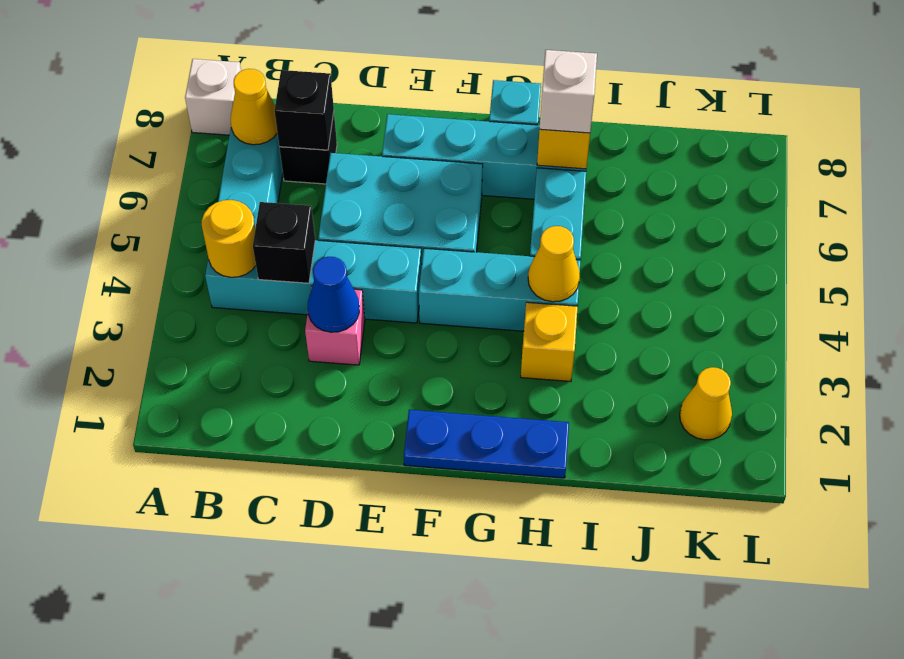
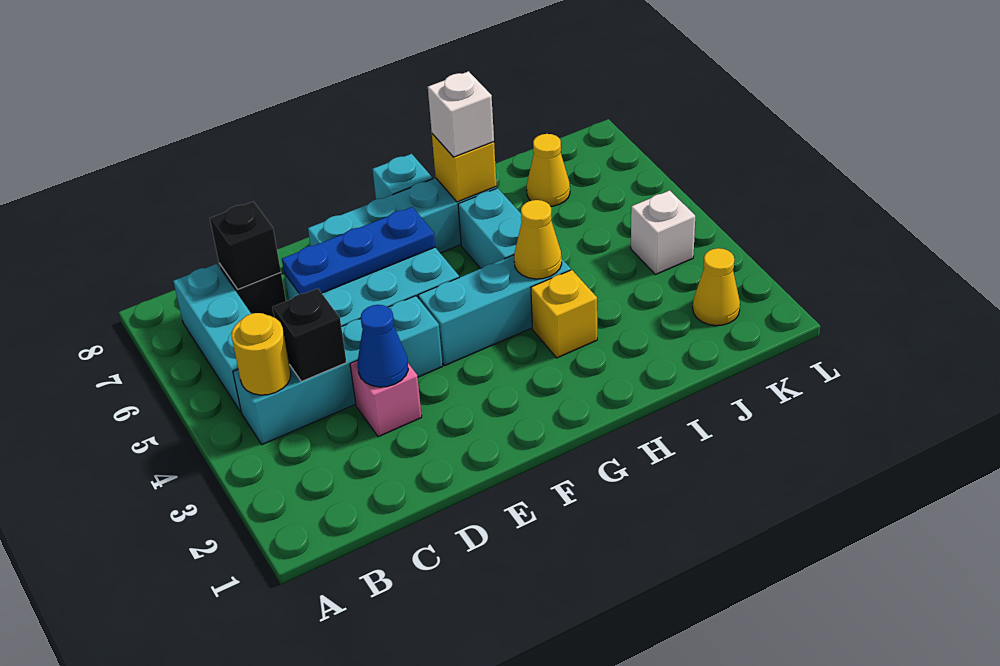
white 1x1 brick [185,59,241,135] -> white 1x1 brick moved to [631,190,695,275]
yellow 1x1 cone [231,69,277,145] -> yellow 1x1 cone moved to [527,134,570,206]
blue 1x3 plate [404,410,569,478] -> blue 1x3 plate moved to [282,207,435,294]

